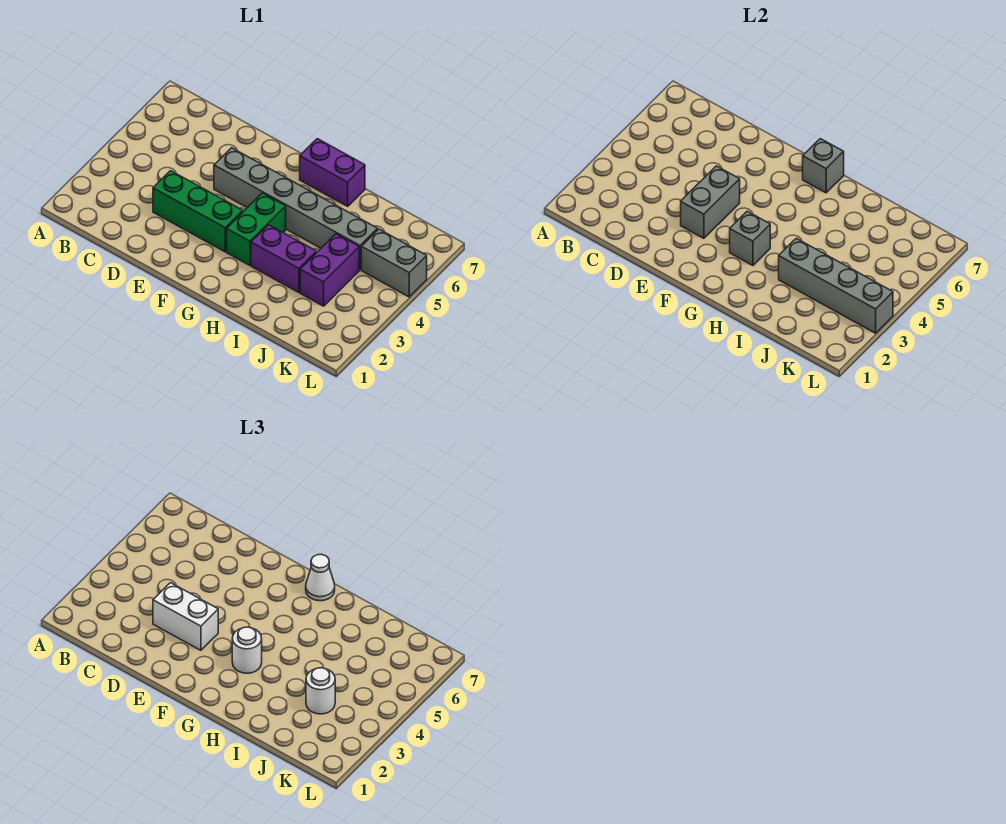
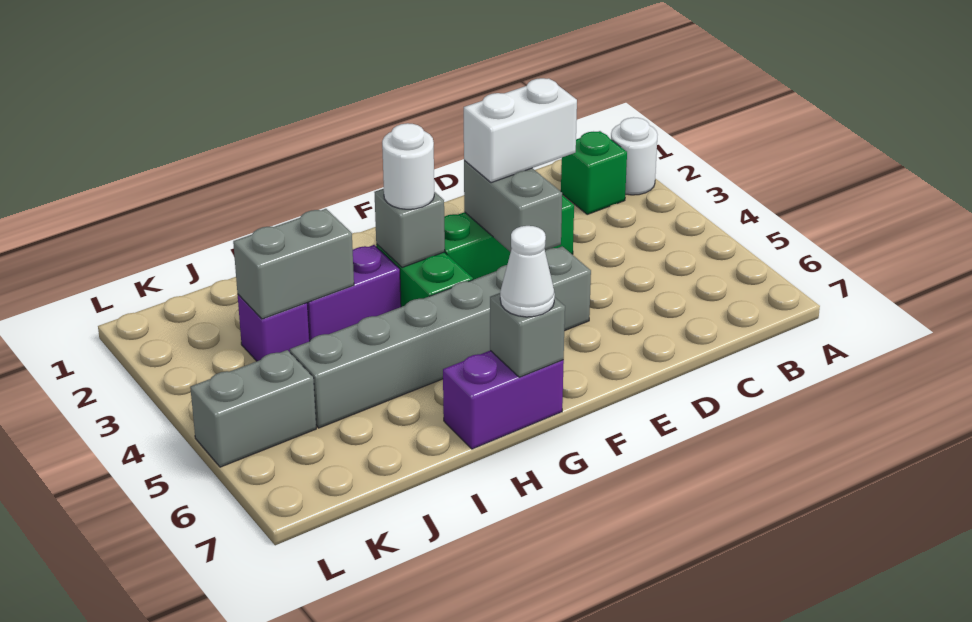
none -> green 1x1 brick [561,131,627,214]
grey 1x4 brick [779,238,893,333] -> grey 1x2 brick [233,209,354,319]
purple 1x2 brick [300,234,359,306] -> purple 1x1 brick [238,295,310,361]
white 1x1 round brick [306,668,335,714] -> white 1x1 round brick moved to [611,117,658,195]

